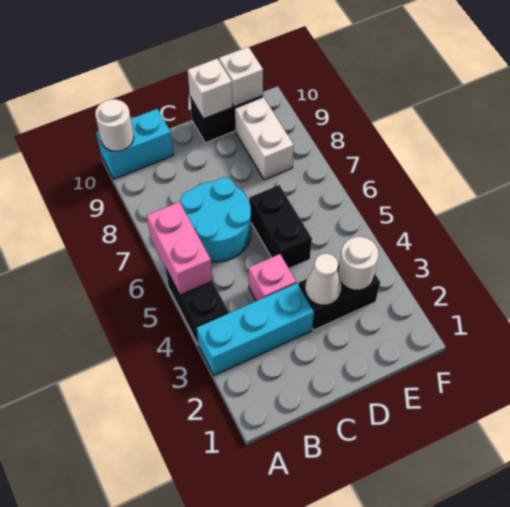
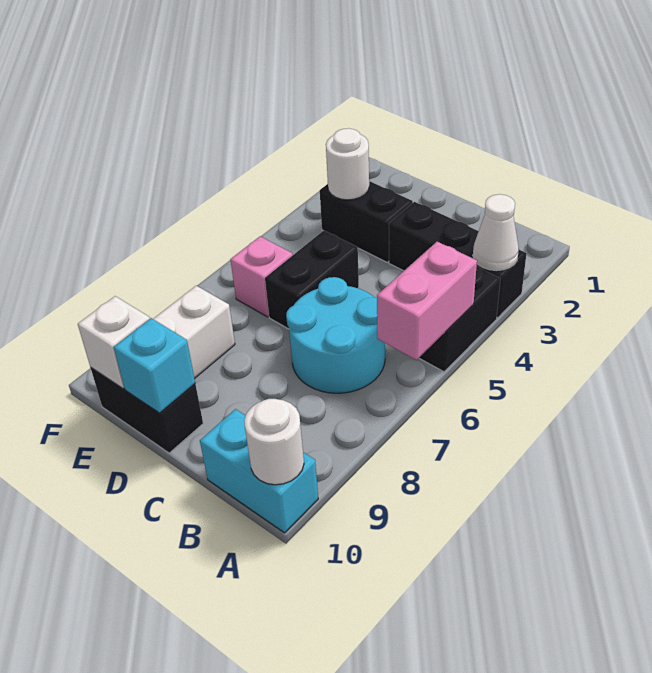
cyan 1x3 brick [197,283,314,375] -> black 1x3 brick [389,202,527,318]
pink 1x1 brick [249,254,296,301] -> pink 1x1 brick moved to [230,236,293,317]
white 1x1 cone [305,253,341,305] -> white 1x1 cone moved to [473,194,519,271]
white 1x1 brick [188,59,233,119] -> cyan 1x1 brick [114,318,195,413]

